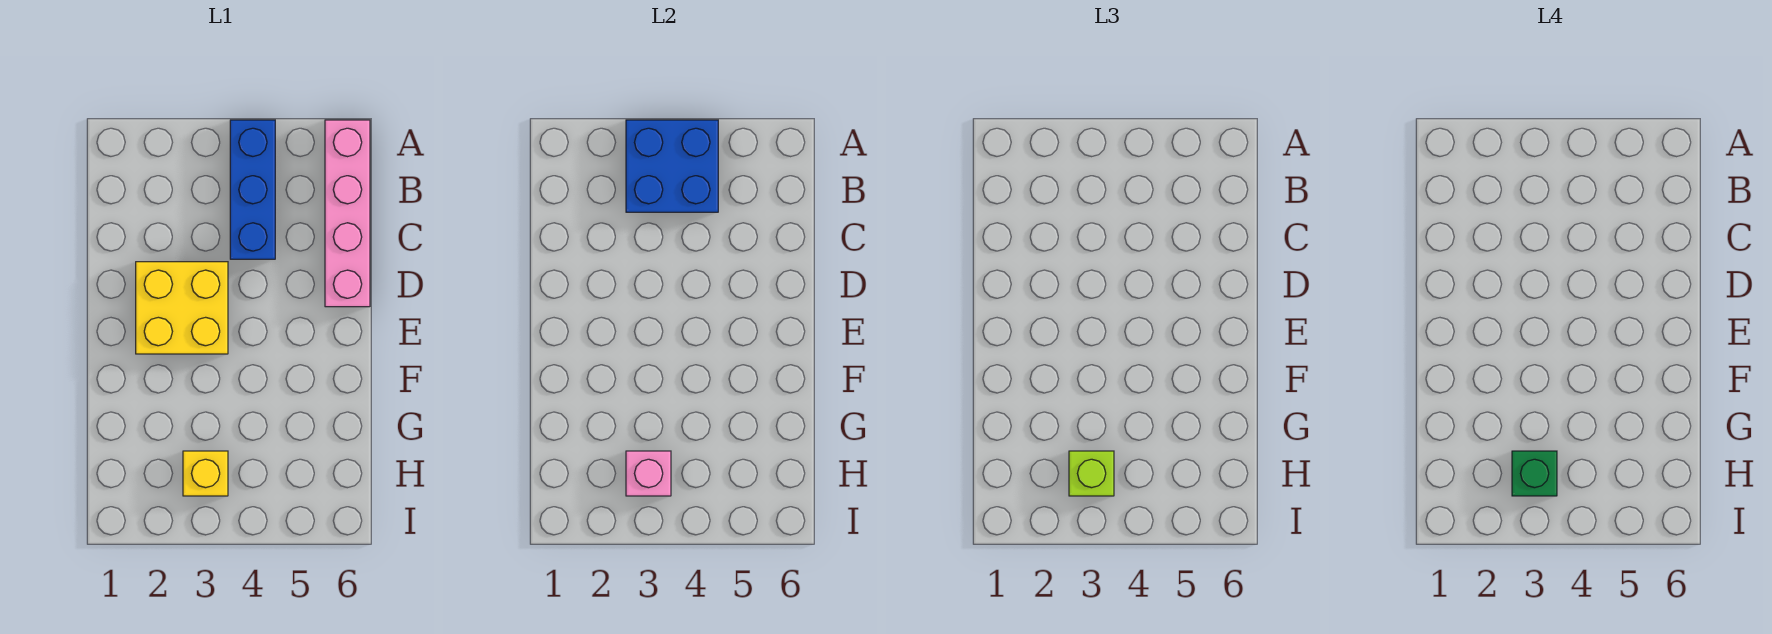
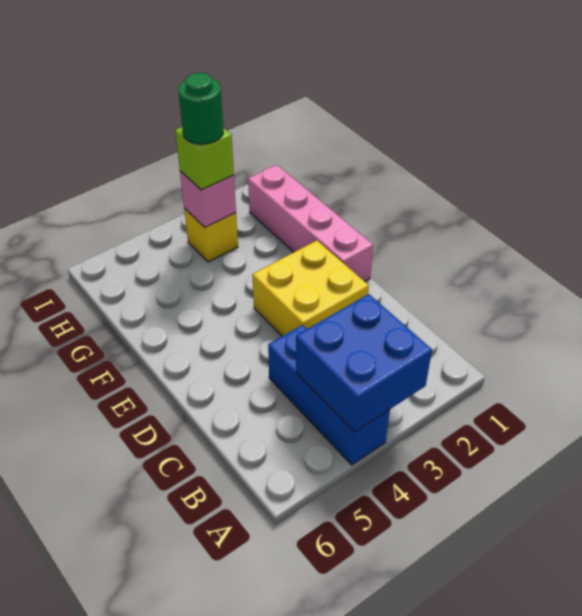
pink 1x4 brick [325,120,370,307] -> pink 1x4 brick moved to [248,165,373,281]
green 1x1 brick [1512,451,1557,496] -> green 1x1 round brick [178,73,223,144]

